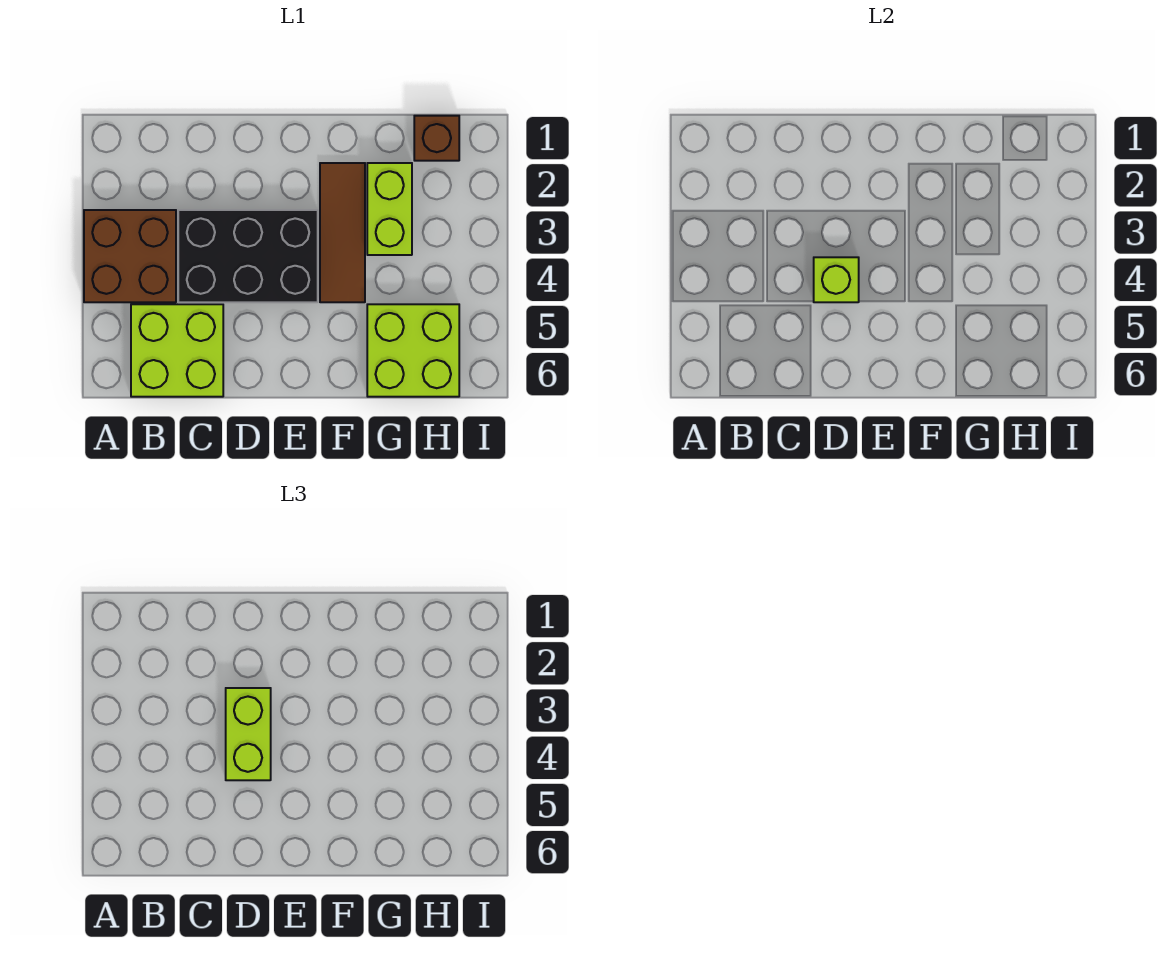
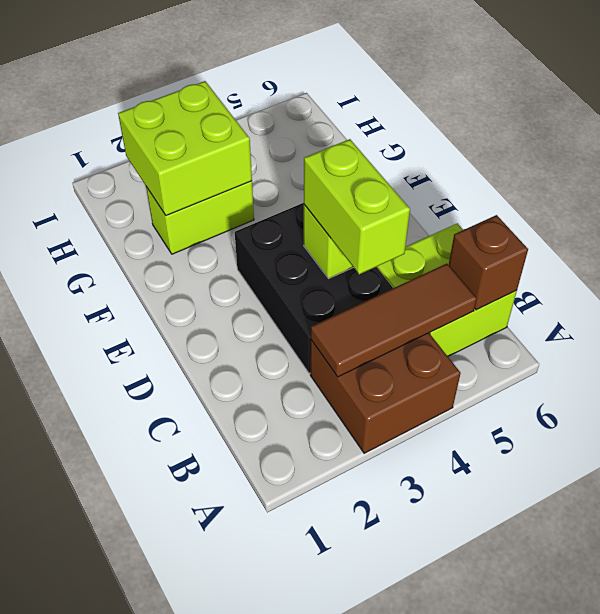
lime 1x2 brick [226,688,271,780] -> lime 1x2 brick turned to [304,139,410,274]
brown 1x3 tile [320,163,365,302] -> brown 1x3 tile moved to [311,264,477,377]
lime 2x2 brick [367,304,459,397] -> lime 2x2 brick moved to [118,81,252,216]
brown 1x1 brick [414,116,459,161] -> brown 1x1 brick moved to [449,215,528,310]

